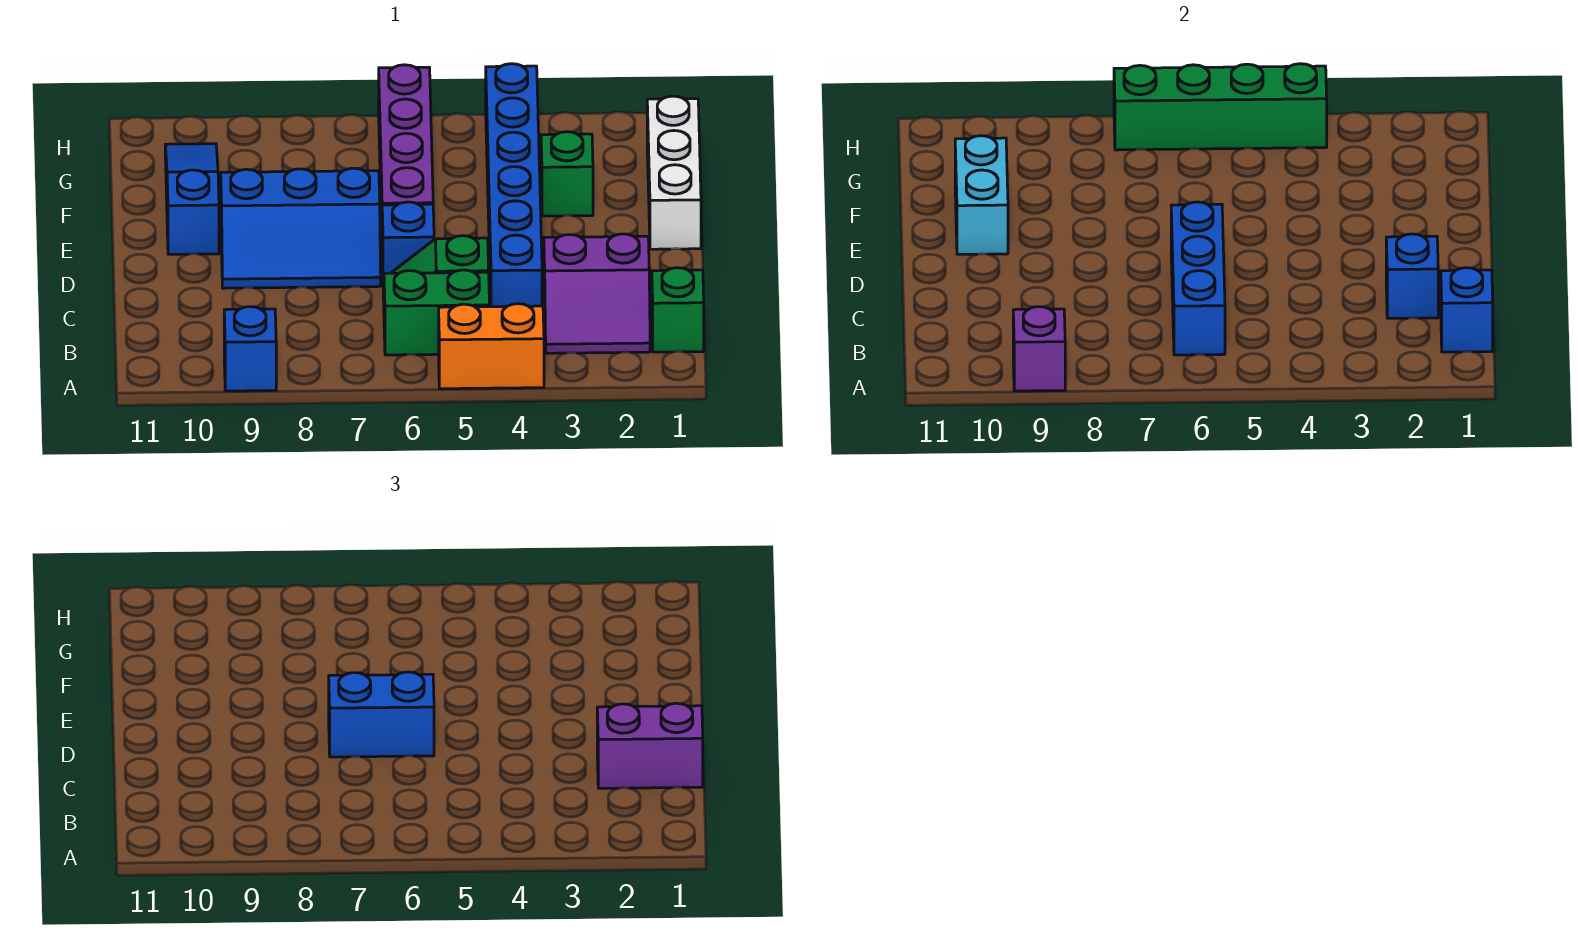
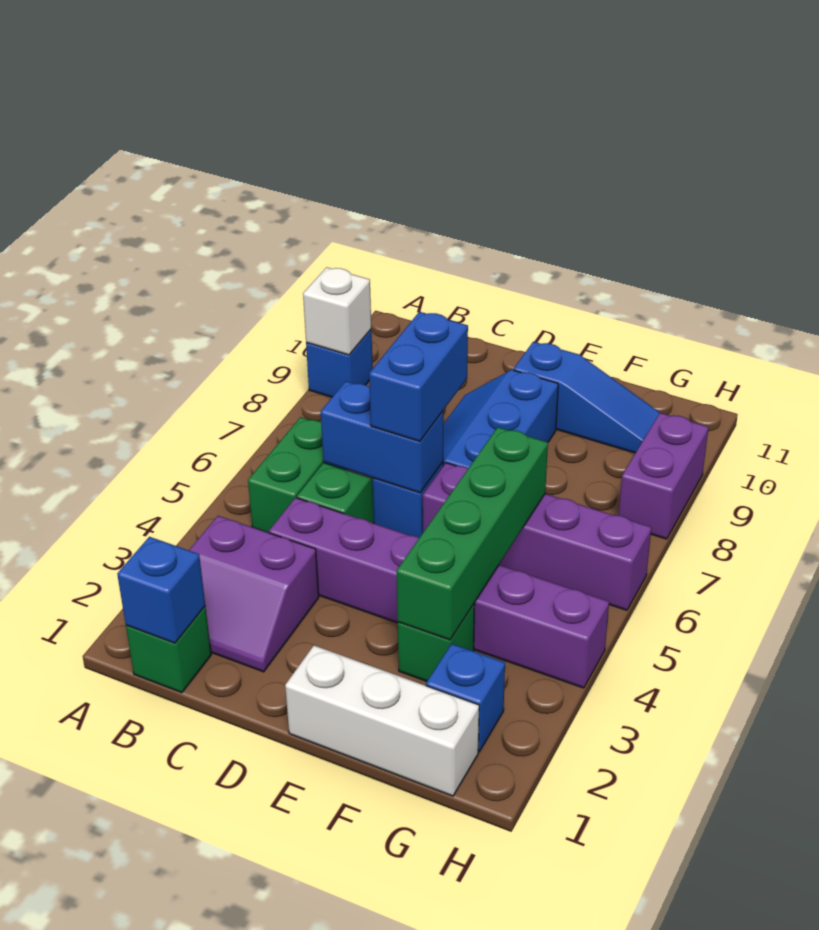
orange 1x2 brick [439,304,544,389] -> none
purple 1x1 brick [1013,307,1065,391] -> white 1x1 brick [303,267,371,355]
purple 2x2 slope [544,234,650,353] -> purple 2x2 slope turned to [189,516,319,672]
blue 1x3 brick [1171,202,1225,355] -> blue 1x2 brick [321,381,443,493]
purple 1x2 brick [597,703,703,788] -> purple 1x2 brick moved to [619,413,709,539]
blue 1x1 brick [1386,234,1438,318] -> blue 1x1 brick moved to [426,644,505,752]
blue 1x6 brick [486,64,542,307] -> purple 1x6 brick [269,498,609,688]
cyan 1x2 brick [955,136,1008,254] -> none
green 1x4 brick [1114,64,1327,150] -> green 1x4 brick moved to [397,427,548,640]

